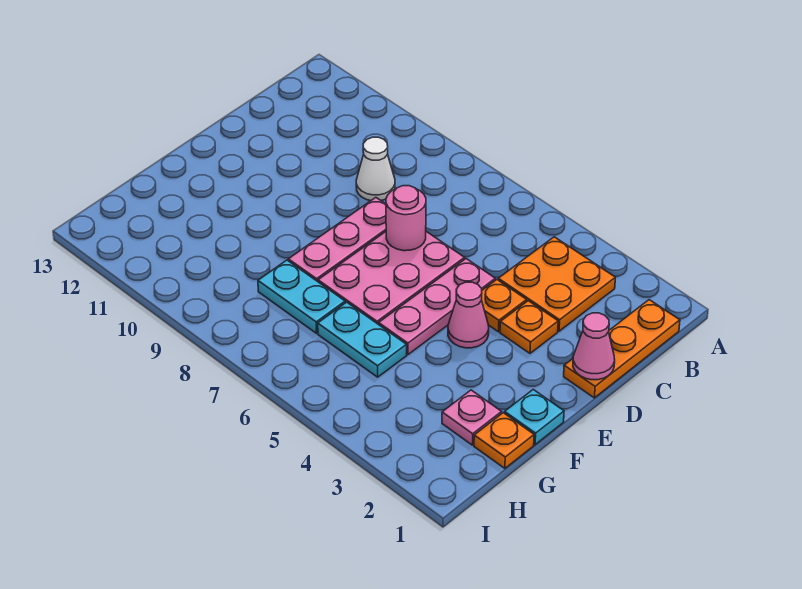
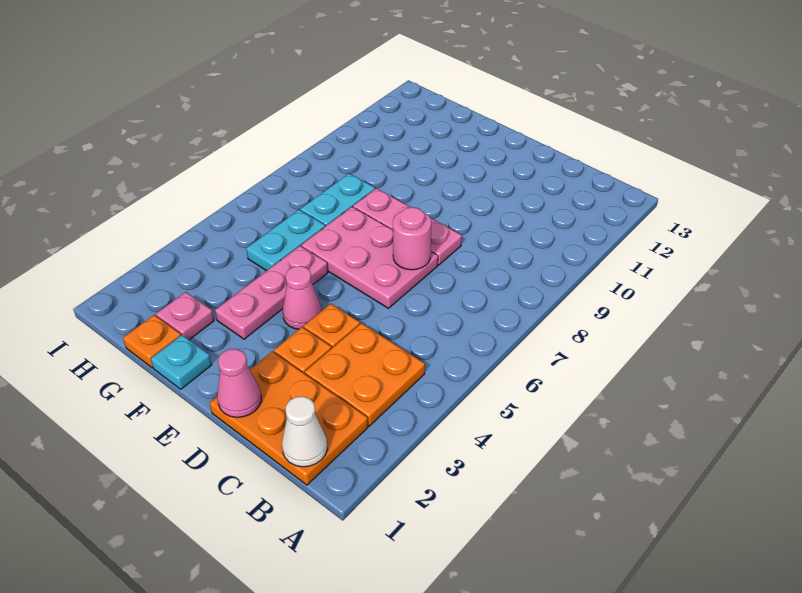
orange 1x3 plate [564,300,680,398] -> orange 2x3 plate [210,352,368,485]
white 1x1 cone [356,137,395,201] -> white 1x1 cone moved to [282,396,327,467]
pink 1x3 plate [379,259,495,355] -> pink 1x3 plate turned to [215,246,328,339]

